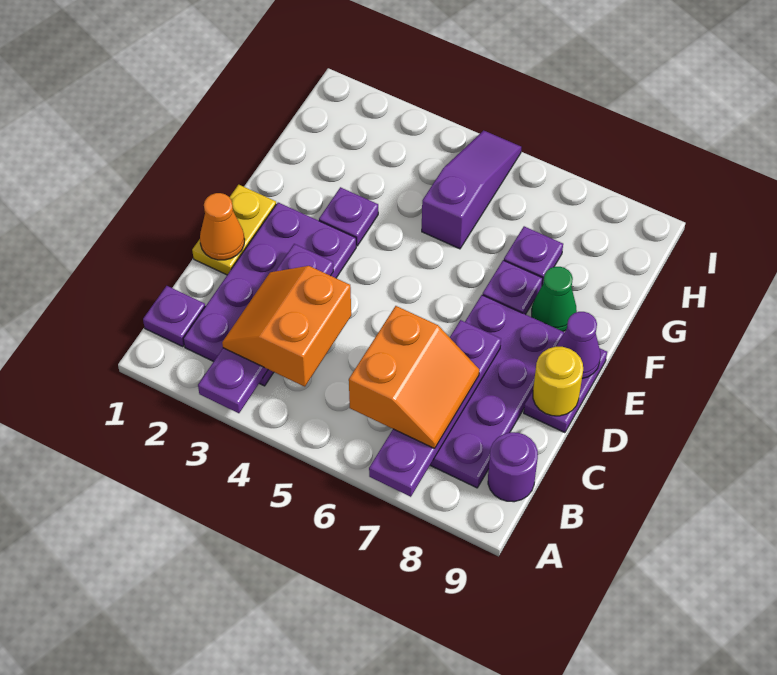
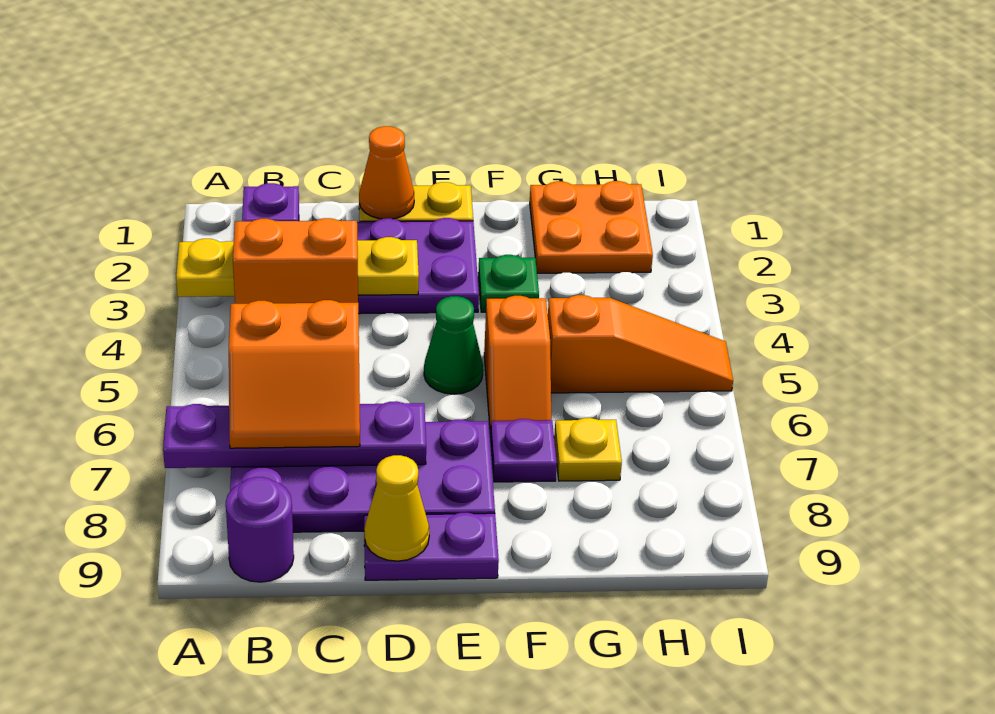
purple 1x4 plate [198,244,333,413] -> yellow 1x4 plate [176,237,419,297]
yellow 1x1 round brick [533,347,583,416] -> yellow 1x1 cone [364,455,429,561]
purple 1x1 cone [556,312,600,378] -> none
purple 1x1 plate [319,187,378,246] -> green 1x1 plate [478,255,539,312]
none -> orange 1x2 slope [484,296,551,437]
green 1x1 cone [532,267,577,332] -> green 1x1 cone moved to [424,296,483,394]
none -> orange 2x2 plate [530,181,653,273]
purple 1x3 slope [422,130,521,249] -> orange 1x3 slope [548,295,733,393]
purple 1x1 plate [504,226,563,285] -> yellow 1x1 plate [554,418,622,481]

